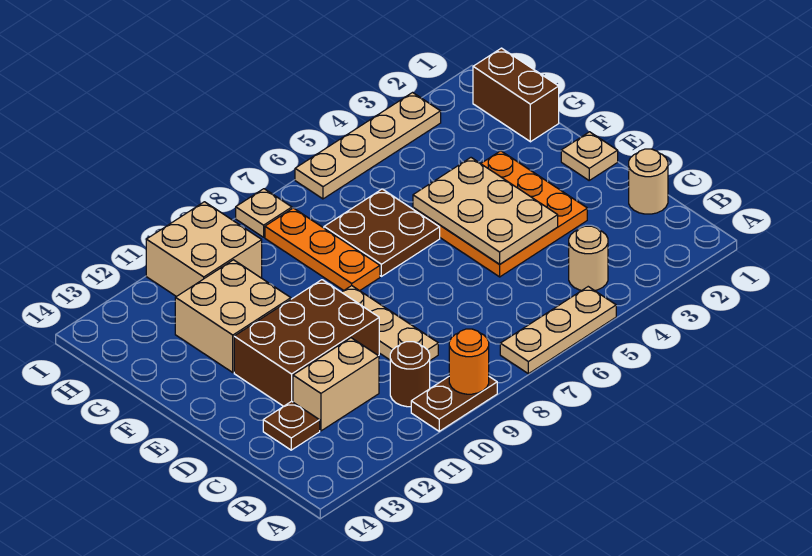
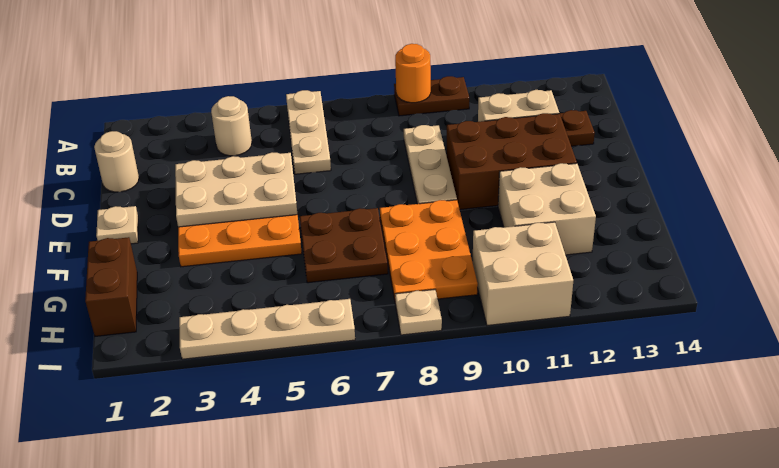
tan 1x3 plate [500,287,616,374] -> tan 1x3 plate turned to [286,90,331,174]
brown 1x1 round brick [390,342,430,407] -> none
tan 2x3 plate [413,158,558,264] -> tan 2x3 plate turned to [175,152,297,227]
orange 1x3 plate [265,208,380,291] -> orange 2x3 plate [380,200,478,300]

